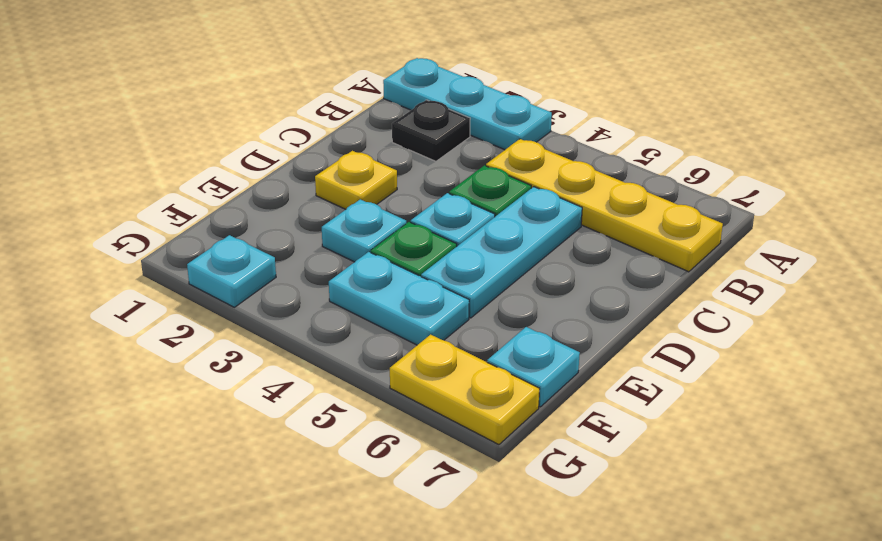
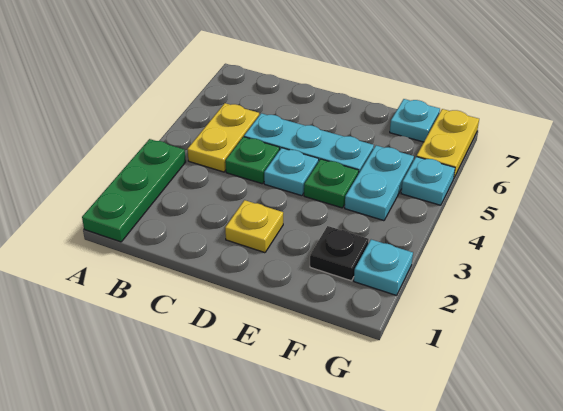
cyan 1x3 plate [383,58,552,150] -> green 1x3 plate [82,139,186,242]
black 1x1 plate [392,100,470,161] -> black 1x1 plate moved to [310,226,369,281]
yellow 1x4 plate [486,139,723,272] -> yellow 1x2 plate [187,103,259,172]
cyan 1x1 plate [322,199,406,262] -> cyan 1x1 plate moved to [401,157,455,205]

